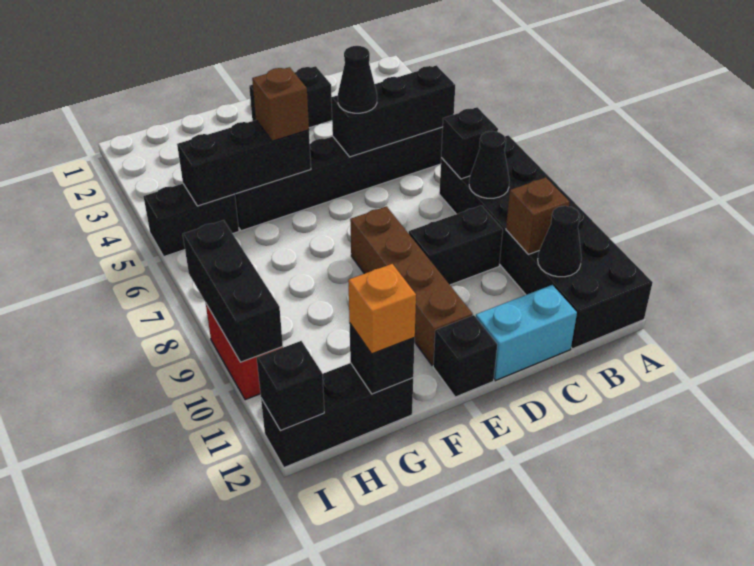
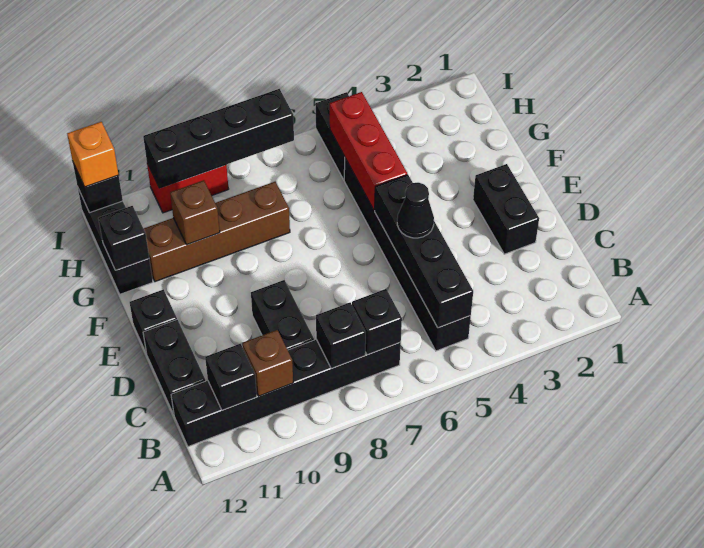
black 2x6 brick [439,135,653,349] -> black 1x6 brick [171,339,401,447]
black 1x3 brick [331,65,455,157] -> black 1x4 brick [375,175,473,328]
black 1x1 cone [469,131,509,198] -> black 1x1 brick [316,303,366,369]
black 1x1 cone [538,206,582,277] -> black 1x1 brick [205,344,257,410]
cyan 1x2 brick [476,285,577,381] -> black 1x2 brick [143,320,205,414]
brown 1x4 brick [350,206,473,366] -> brown 1x4 brick moved to [144,182,290,282]
black 1x3 brick [177,120,311,206] -> red 1x3 brick [330,92,407,210]
brown 1x1 brick [252,67,309,141] -> brown 1x1 brick moved to [170,180,220,245]
orange 1x1 brick [348,264,416,354] -> orange 1x1 brick moved to [67,122,119,187]
black 1x3 brick [183,220,283,362] -> black 1x4 brick [143,89,294,188]

